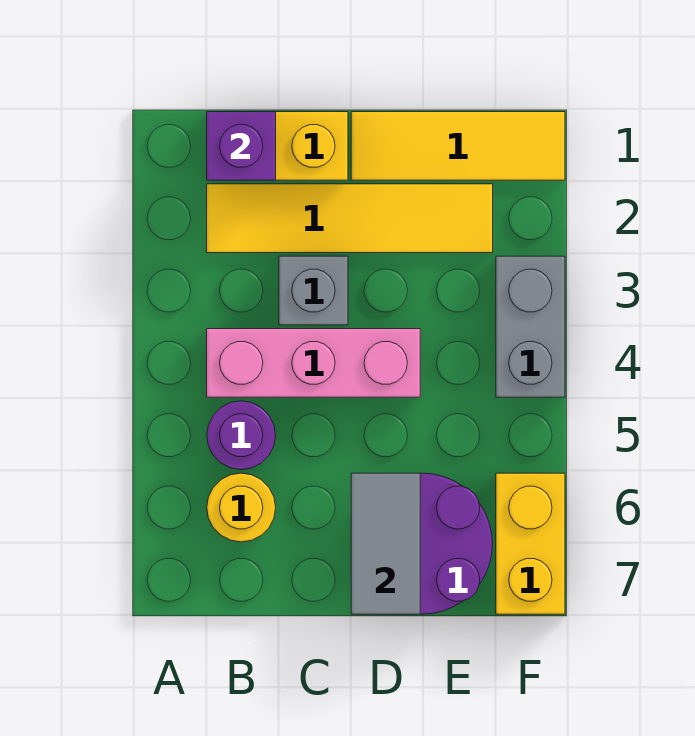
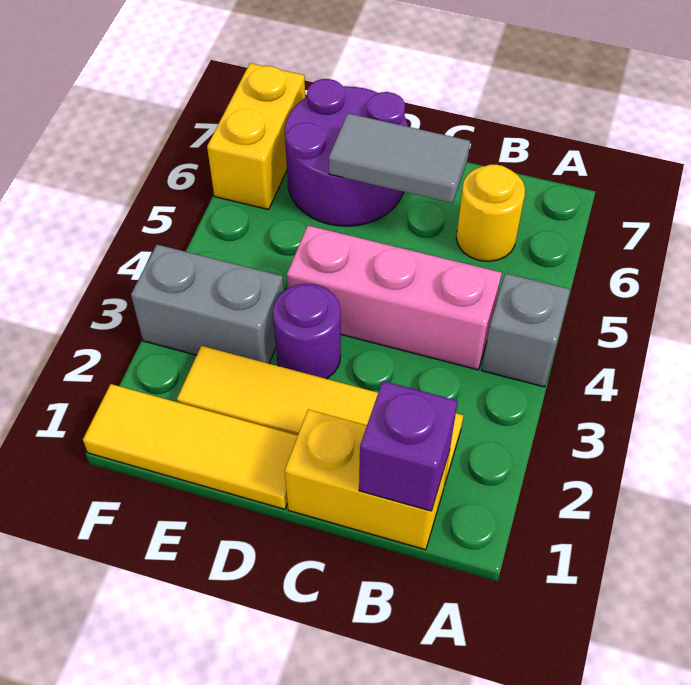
purple 1x1 round brick [207,401,276,470] -> purple 1x1 round brick moved to [273,284,341,379]
grey 1x1 brick [279,256,348,325] -> grey 1x1 brick moved to [482,273,570,387]
grey 1x2 tile [351,473,420,614] -> grey 1x2 tile turned to [329,113,470,203]
grey 1x2 brick [496,256,565,397] -> grey 1x2 brick turned to [131,245,284,364]

